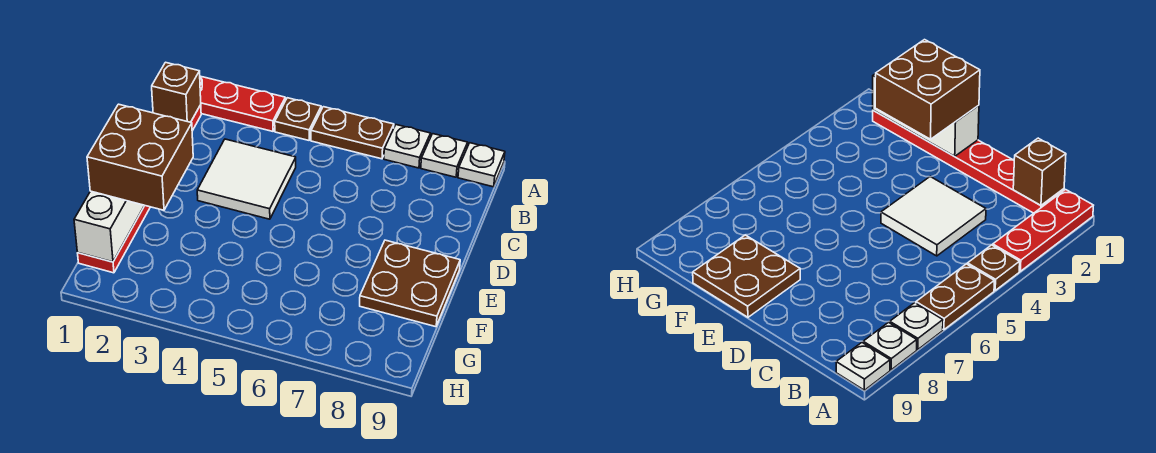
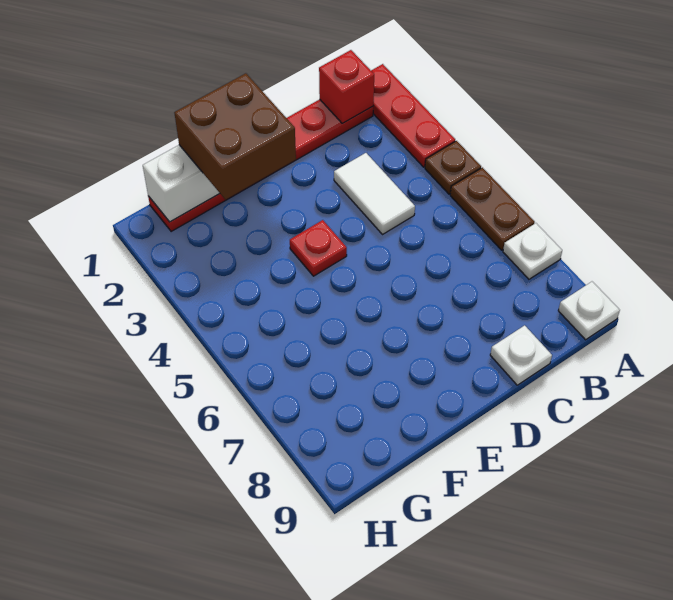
white 1x1 plate [421,134,468,177] -> white 1x1 plate moved to [490,325,552,385]
brown 1x1 brick [152,62,201,122] -> red 1x1 brick [319,50,374,123]
white 2x2 tile [197,139,296,219] -> white 1x2 tile [334,153,415,235]
none -> red 1x1 plate [290,220,347,276]
brown 2x2 plate [360,240,460,327] -> none

